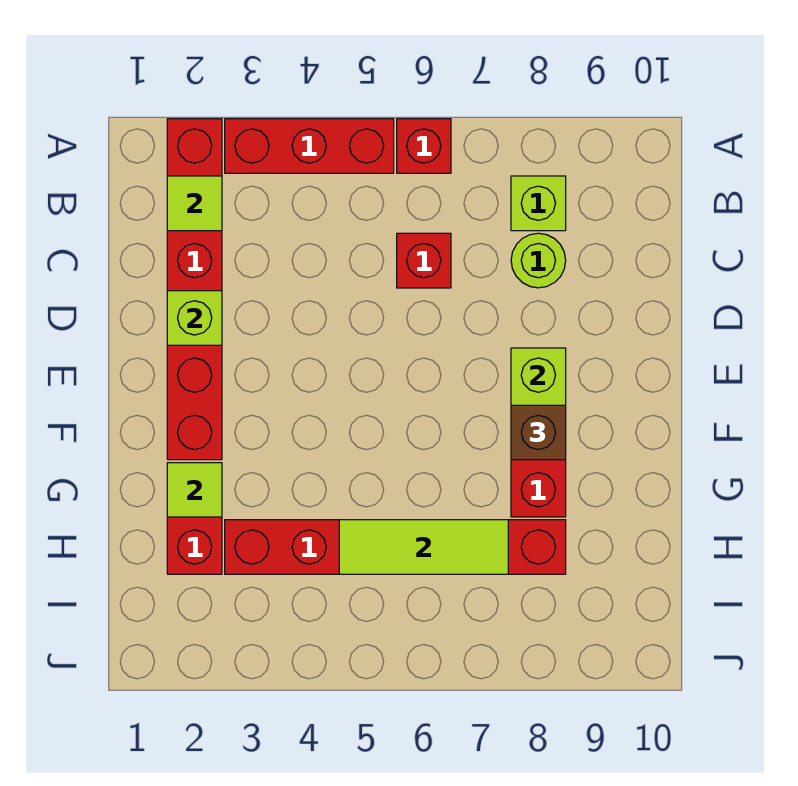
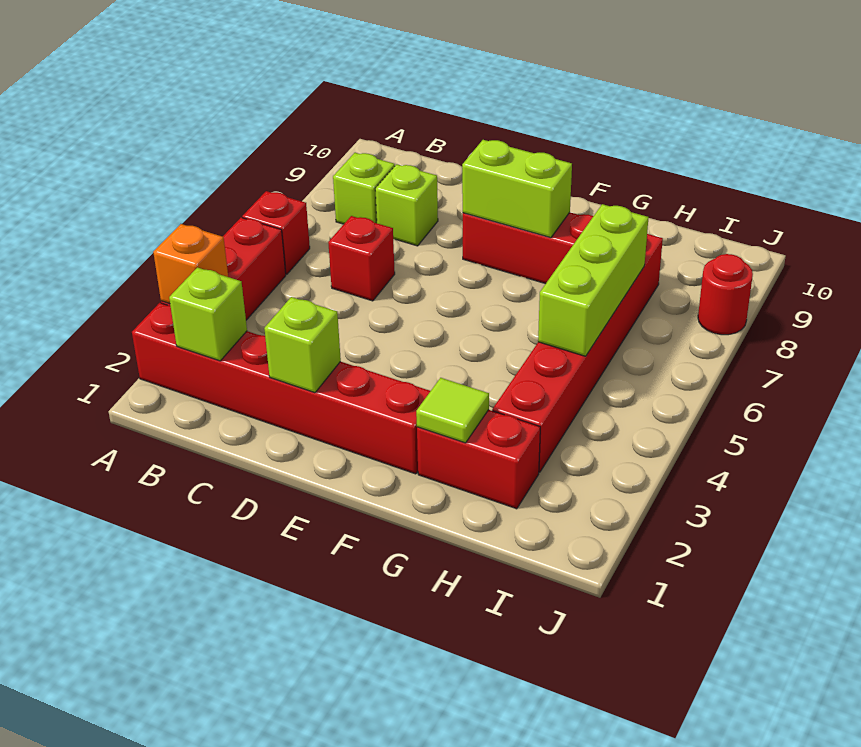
none -> orange 1x1 brick [153,224,228,304]
lime 1x1 tile [167,176,222,231] -> lime 1x1 brick [169,268,247,361]
lime 1x1 round brick [511,233,566,288] -> lime 1x1 brick [375,164,438,246]
brown 1x1 brick [511,405,566,460] -> none
lime 1x3 tile [339,520,508,574] -> lime 1x3 brick [538,204,649,356]
none -> red 1x1 round brick [698,254,753,335]

